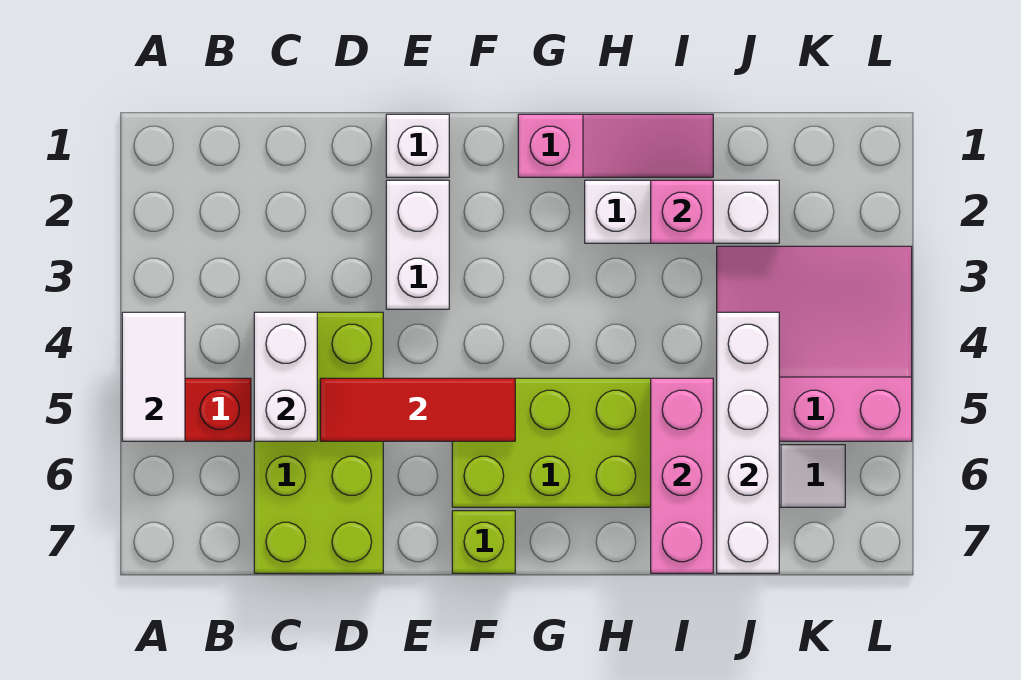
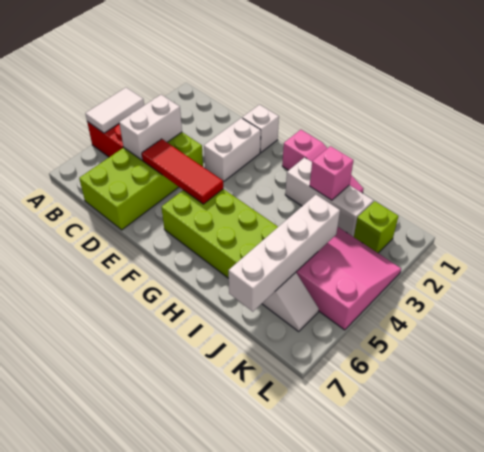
lime 1x1 brick [452,511,515,573] -> lime 1x1 brick moved to [354,201,398,253]
pink 1x3 brick [651,378,713,573] -> none

